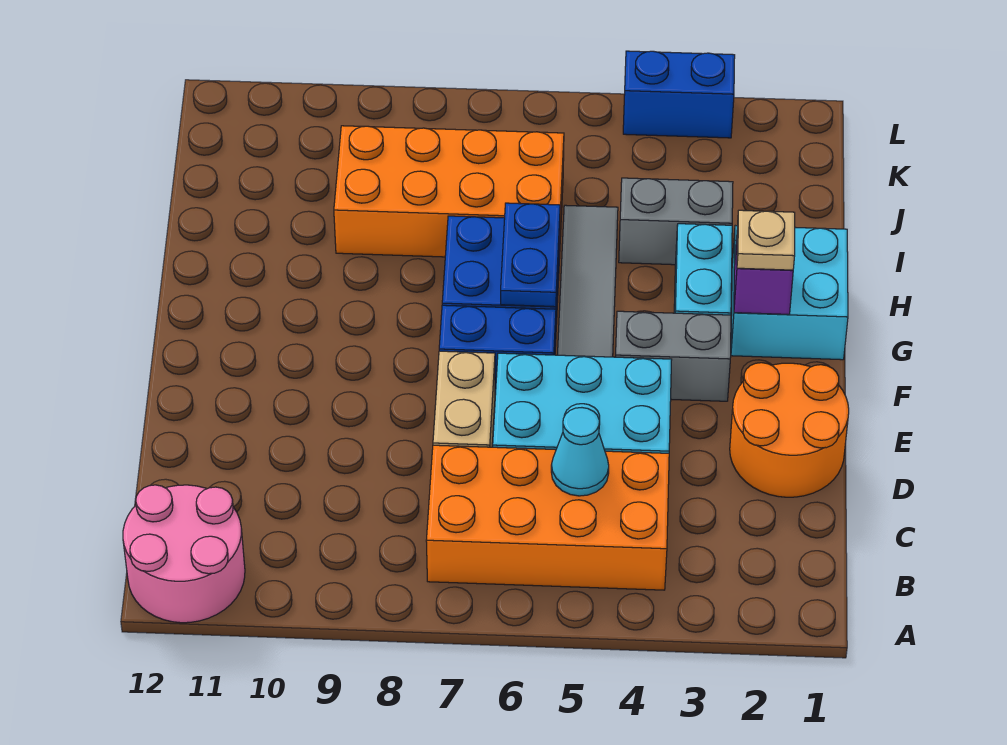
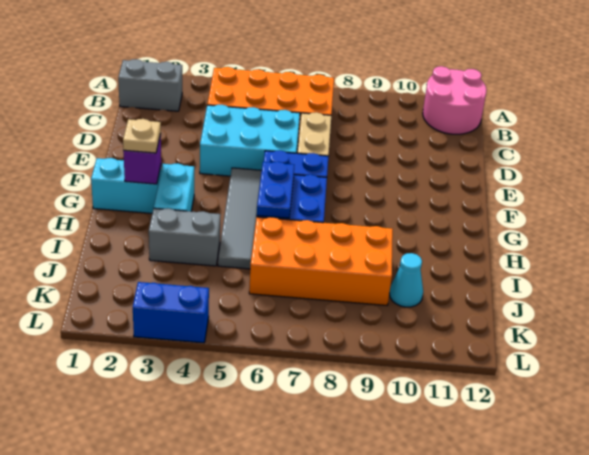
cyan 1x1 cone [551,408,609,496] -> cyan 1x1 cone moved to [389,253,423,307]
orange 2x2 round brick [730,363,849,497] -> none
grey 1x2 brick [616,311,731,401] -> grey 1x2 brick moved to [118,59,182,111]
cyan 2x2 brick [731,226,848,360] -> cyan 1x2 brick [91,158,161,213]

